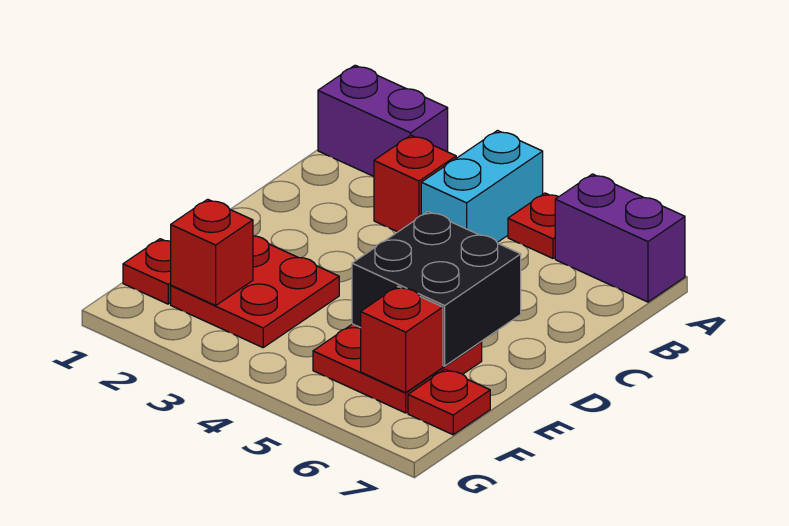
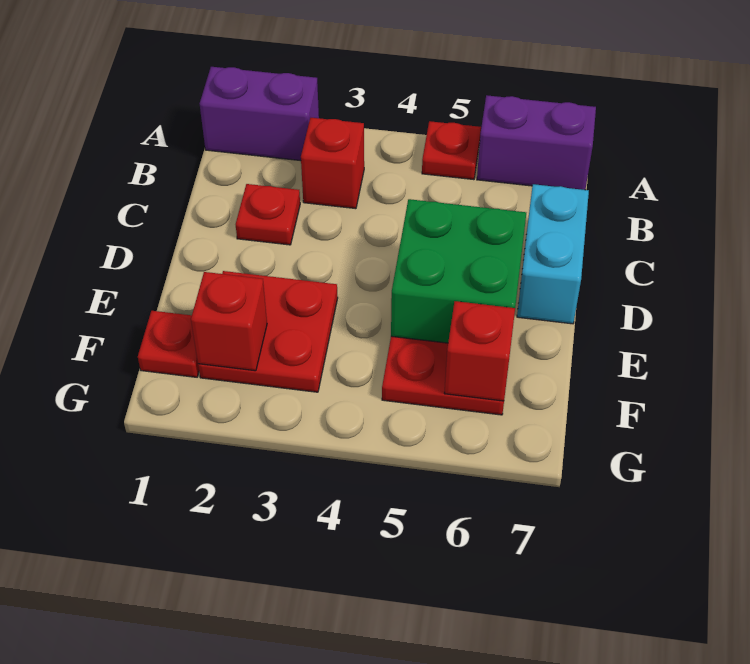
cyan 1x2 brick [421,131,543,242] -> cyan 1x2 brick moved to [517,184,589,324]
black 2x2 brick [352,212,521,366] -> green 2x2 brick [391,199,526,343]
red 1x1 plate [408,369,490,435] -> red 1x1 plate moved to [236,184,300,245]

